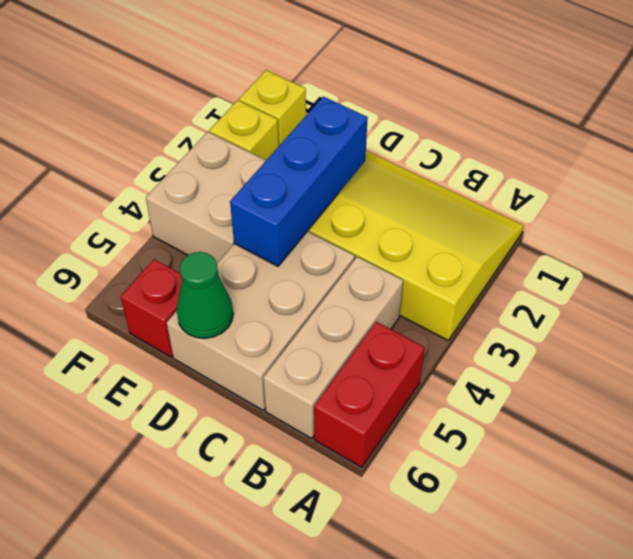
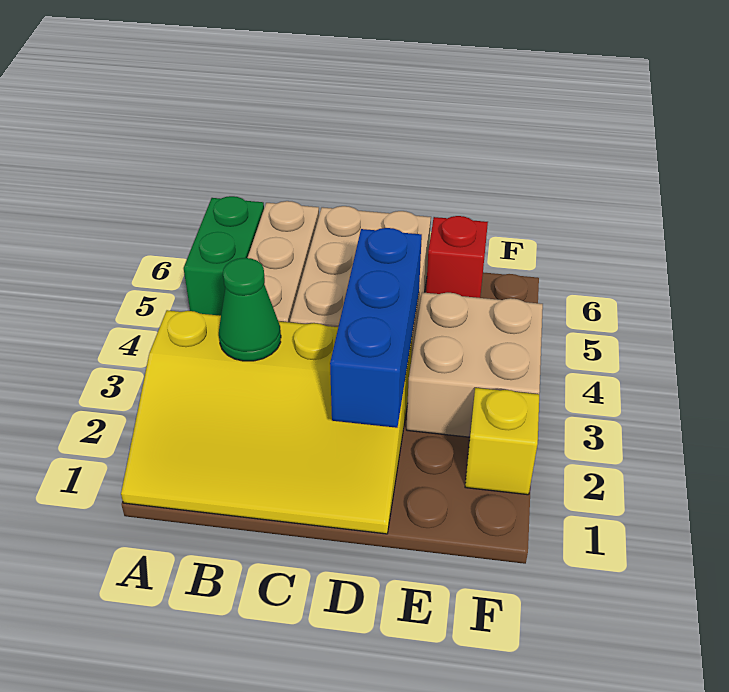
red 1x2 brick [314,322,425,467] -> green 1x2 brick [184,196,264,316]
green 1x1 cone [176,252,233,338] -> green 1x1 cone moved to [219,258,281,361]
yellow 1x1 brick [239,70,306,146] -> none

